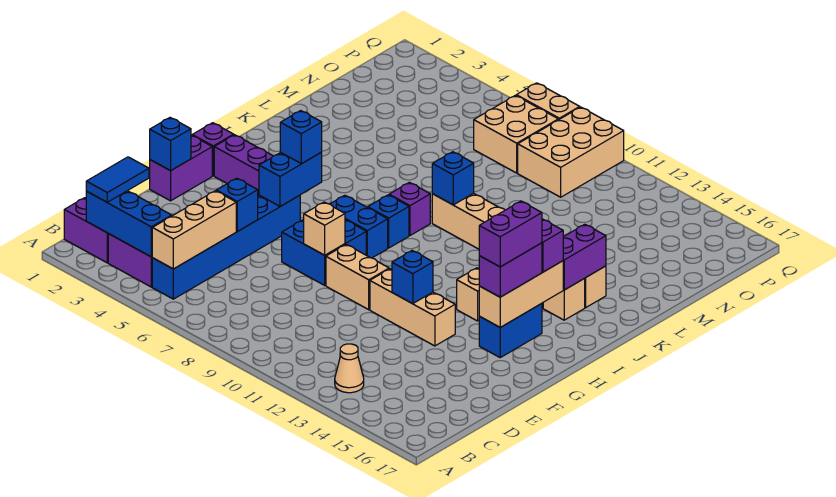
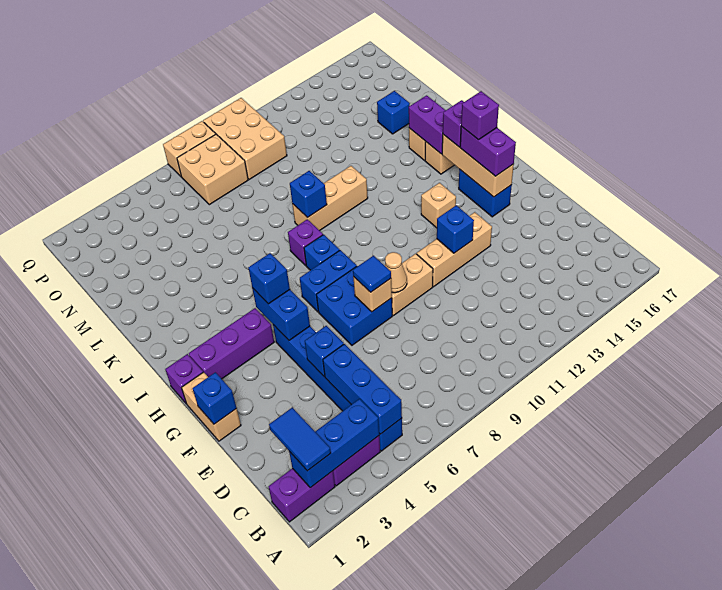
tan 1x3 brick [152,191,236,269] -> blue 1x3 brick [323,344,402,434]
tan 1x1 cone [335,344,364,393] -> tan 1x1 cone moved to [385,252,407,293]
purple 1x2 brick [150,135,212,201] -> tan 1x2 brick [181,372,241,441]
none -> blue 1x1 tile [353,256,391,292]
purple 1x2 brick [479,201,542,267] -> purple 1x1 brick [461,91,499,140]
none -> blue 1x1 brick [377,91,410,134]

